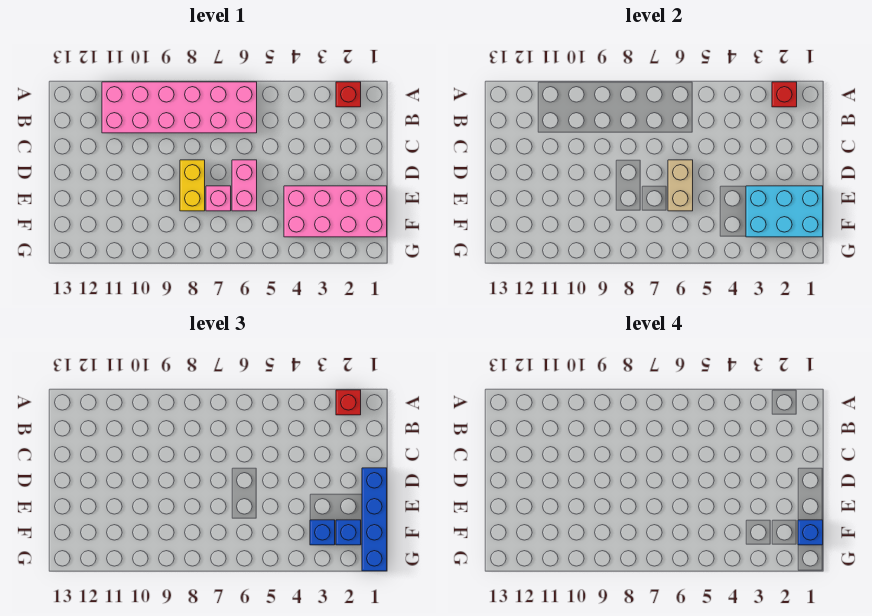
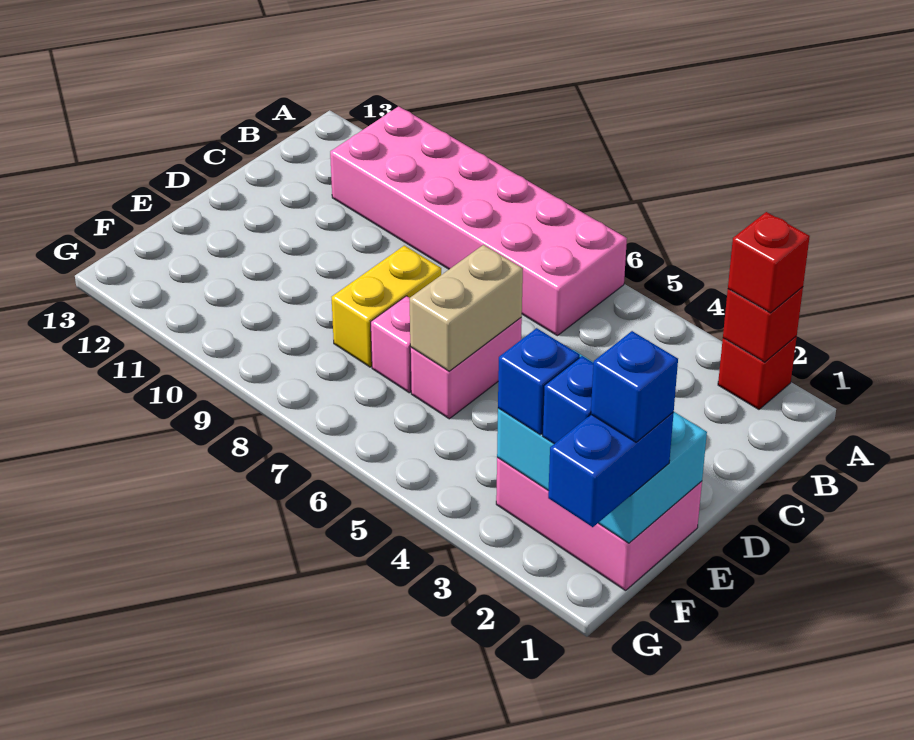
blue 1x4 brick [362,468,387,571] -> blue 1x2 brick [548,412,674,527]
pink 2x4 brick [284,186,387,237] -> pink 2x3 brick [496,457,702,591]

